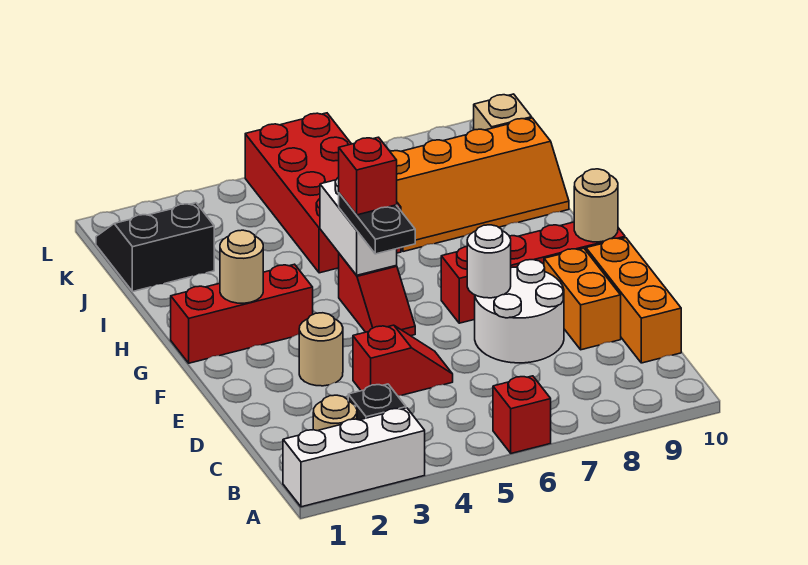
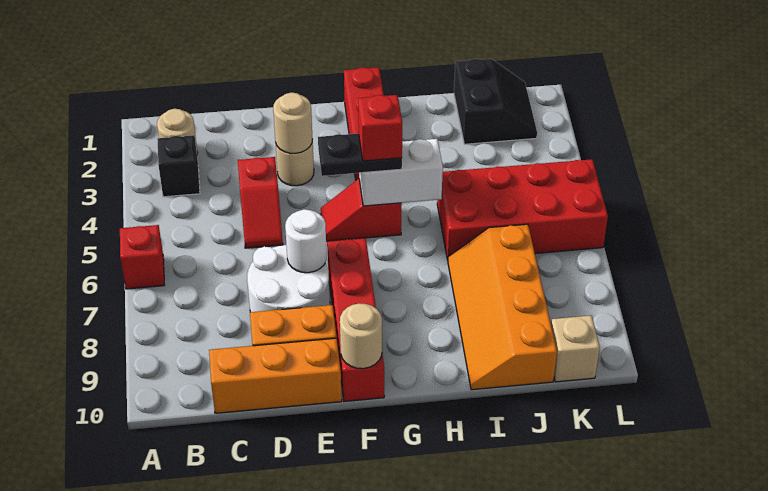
white 1x3 brick [283,408,425,507] -> none
tan 1x1 round brick [220,230,263,303] -> tan 1x1 round brick moved to [273,93,313,153]

